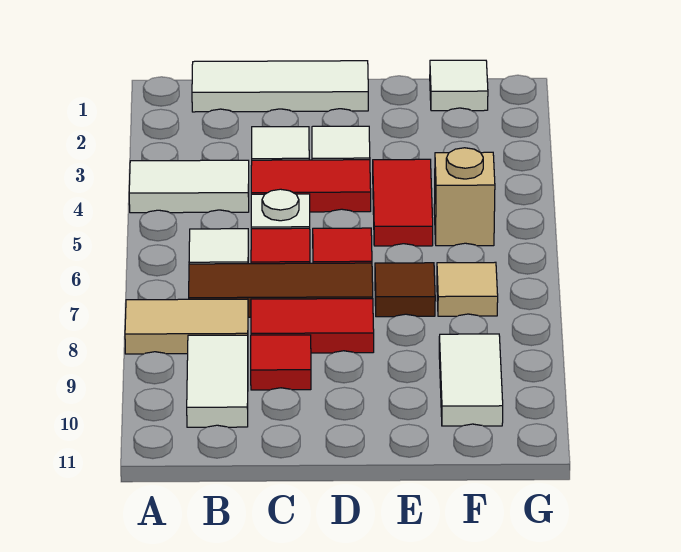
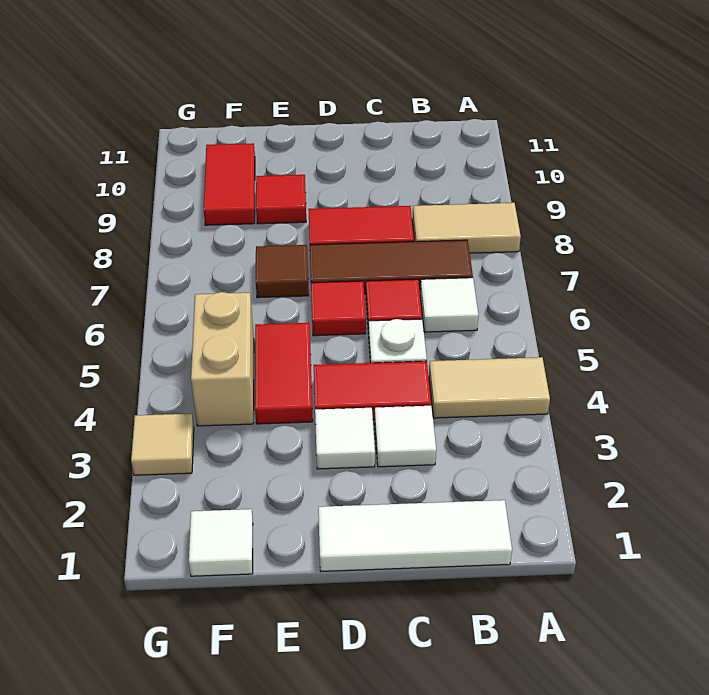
white 1x2 tile [129,160,249,213] -> tan 1x2 tile [429,357,550,418]
white 1x2 tile [187,335,248,427] -> none
red 1x1 tile [251,335,311,390] -> red 1x1 tile moved to [256,175,306,224]
tan 1x1 brick [434,148,495,246] -> tan 1x2 brick [191,292,254,426]
tan 1x1 tile [437,262,498,316] -> tan 1x1 tile moved to [131,414,194,475]
white 1x2 tile [439,334,503,426] -> red 1x2 tile [204,143,255,225]

